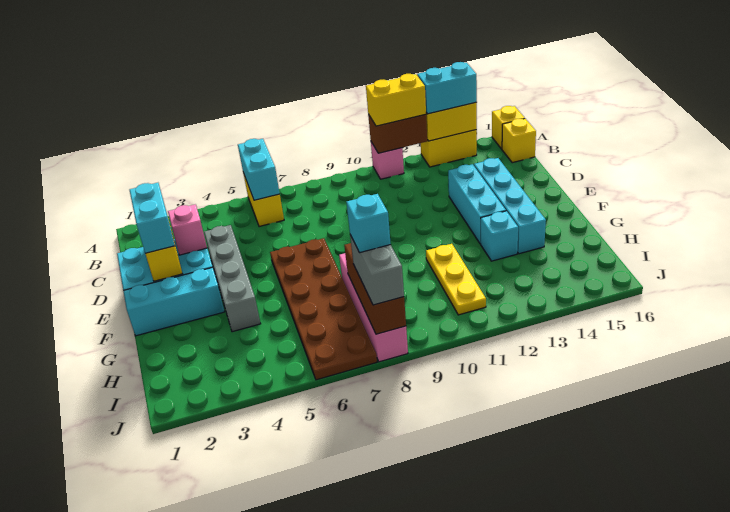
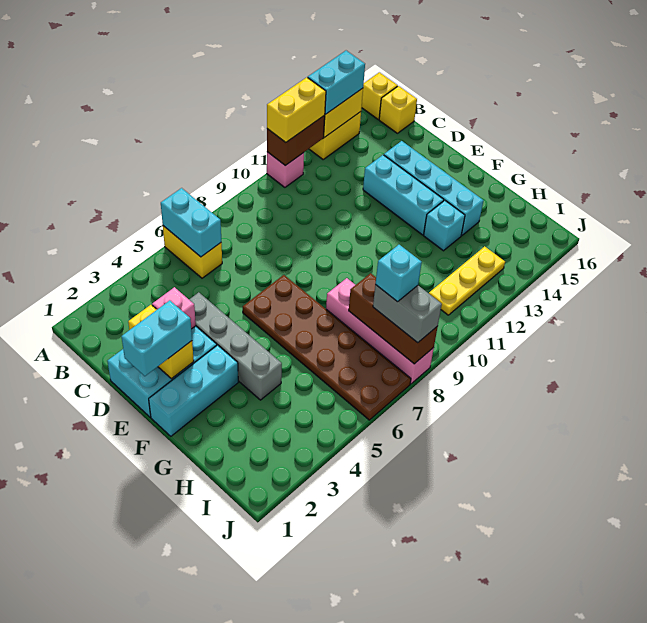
cyan 1x2 brick [130,183,175,253] -> cyan 1x2 brick turned to [122,300,192,376]
yellow 1x3 plate [426,244,486,315] -> yellow 1x3 plate turned to [429,246,505,315]

